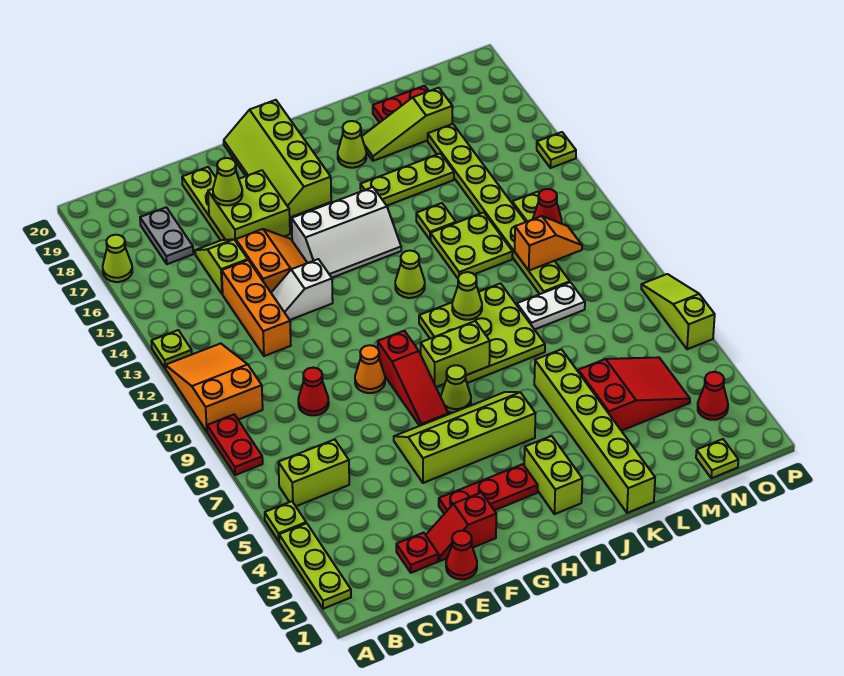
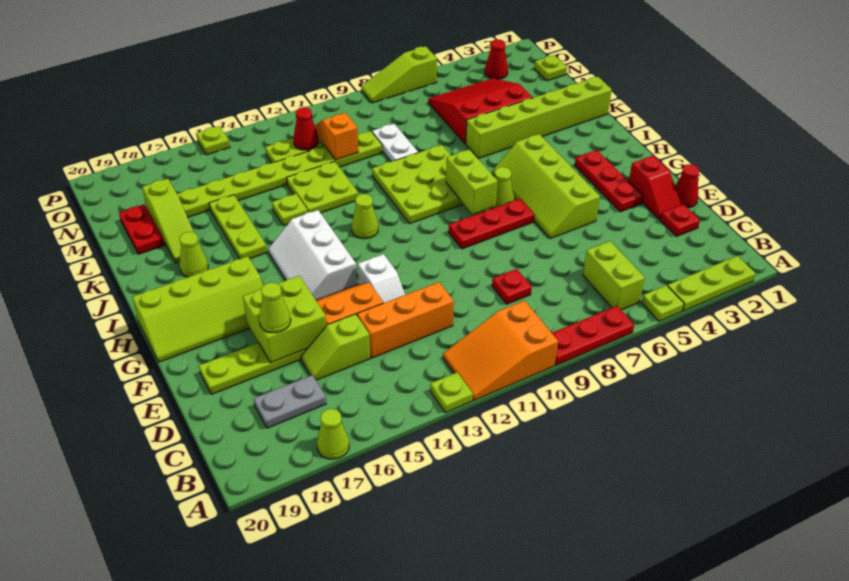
red 1x2 plate [207,414,263,475] -> red 1x3 plate [552,306,634,365]
red 1x1 cone [298,368,329,415] -> red 1x1 plate [492,269,532,304]
orange 1x1 cone [355,345,385,393] -> none
red 1x3 slope [378,331,448,426] -> red 1x3 plate [448,199,535,249]
white 2x3 slope [292,187,401,278] -> white 2x3 slope turned to [268,210,357,300]
lime 1x2 brick [524,436,582,514] -> none
lime 1x1 cone [452,272,482,320] -> none
red 2x3 slope [578,357,690,431] -> red 3x3 slope [428,78,533,144]

